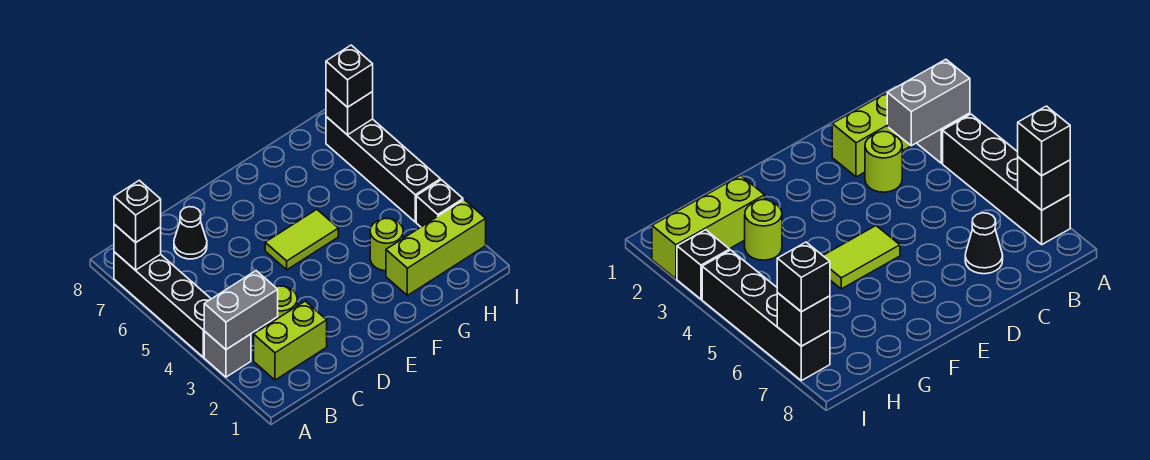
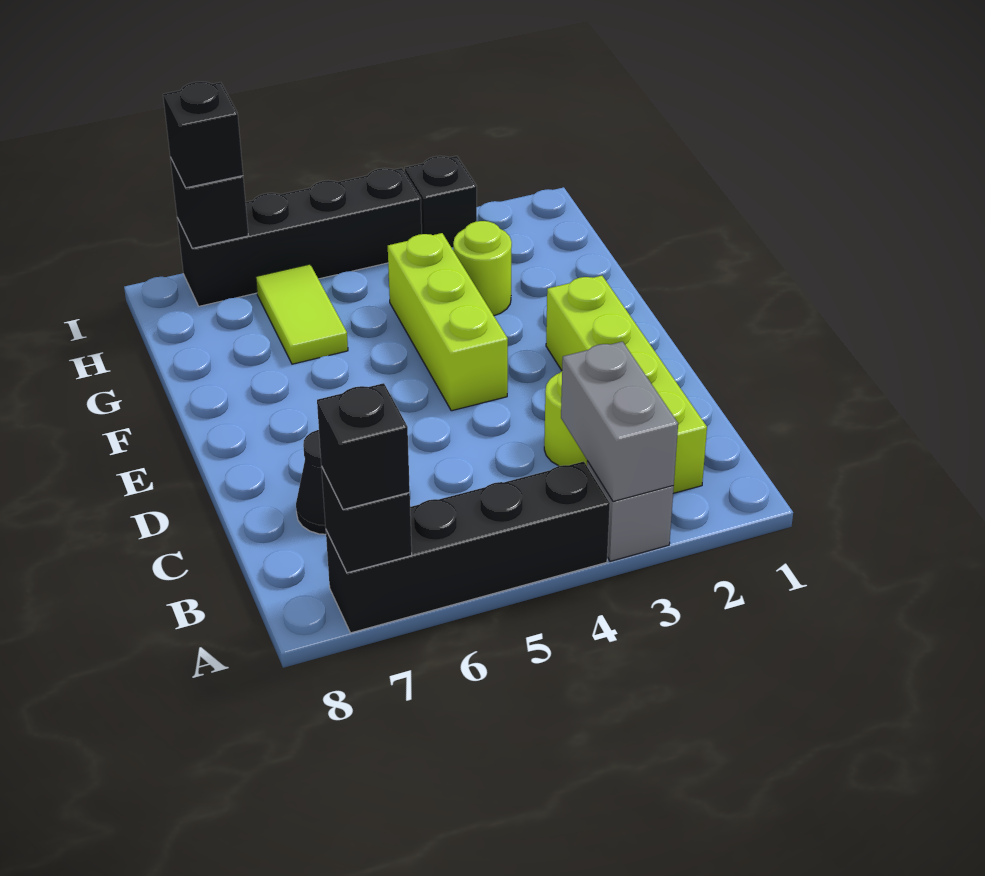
lime 1x2 brick [254,301,327,380] -> lime 1x4 brick [546,276,707,493]
lime 1x2 tile [265,209,338,270] -> lime 1x2 tile moved to [256,264,348,364]
lime 1x3 brick [386,200,486,296] -> lime 1x3 brick moved to [388,233,508,411]

